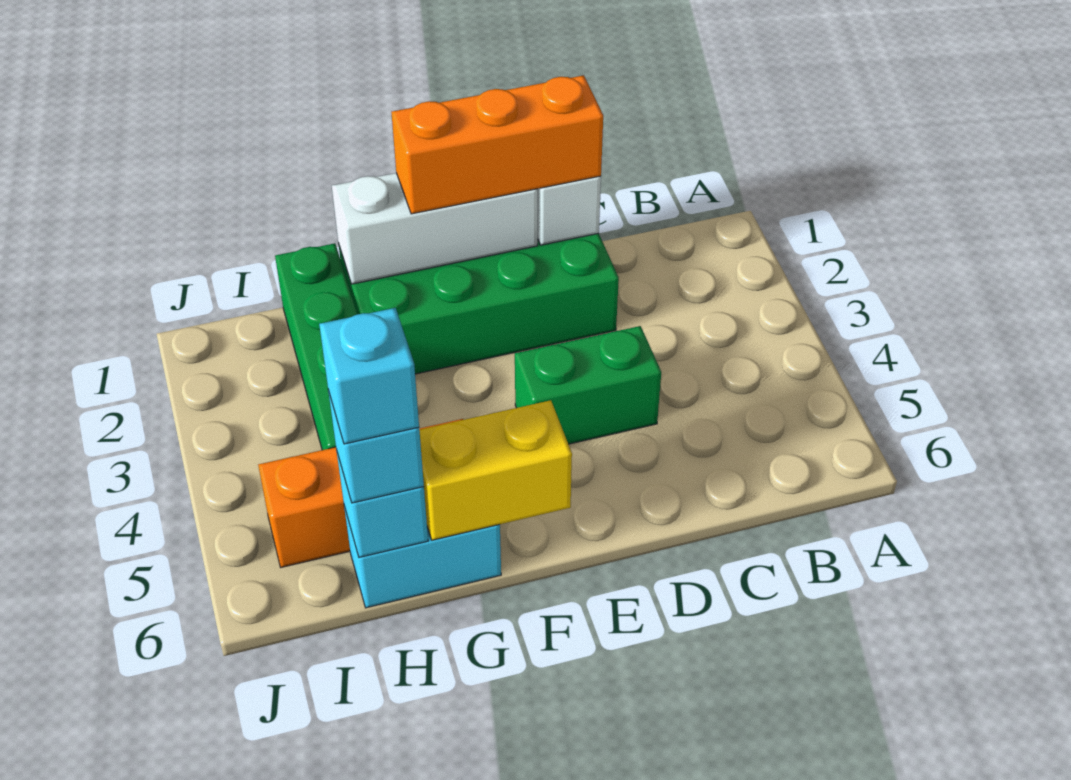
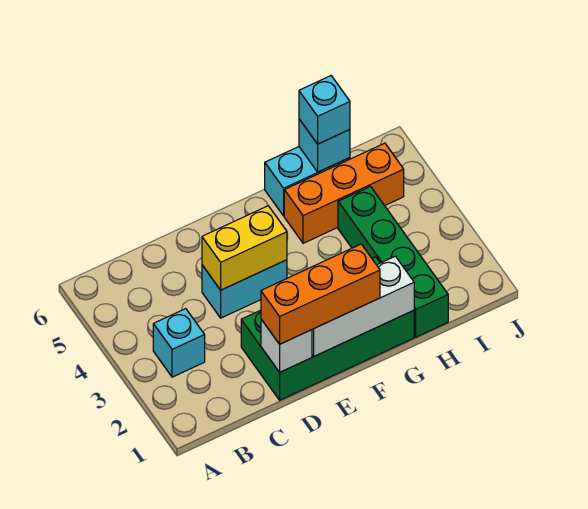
green 1x2 brick [515,326,661,444] -> cyan 1x2 brick [202,260,287,318]
yellow 1x2 brick [419,400,572,540] -> yellow 1x2 brick moved to [202,206,287,290]
cyan 1x1 brick [319,308,419,444] -> cyan 1x1 brick moved to [153,309,205,377]

